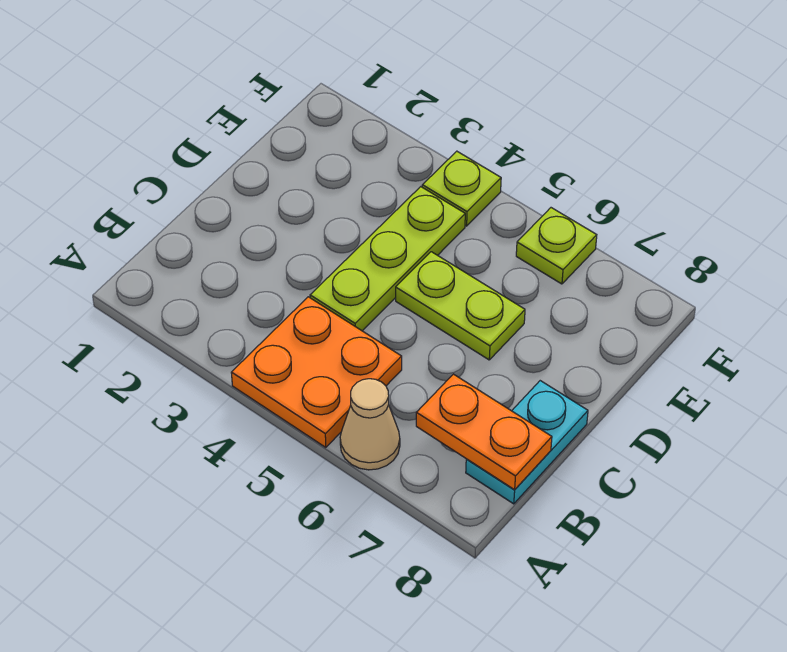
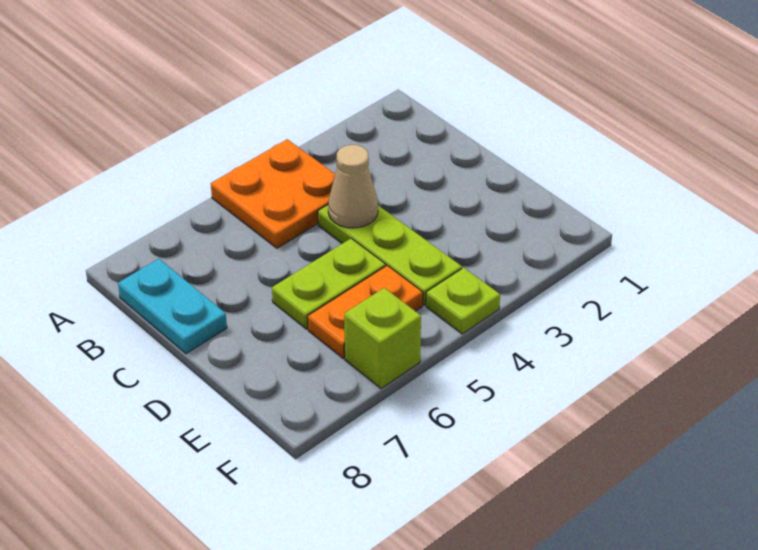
tan 1x1 cone [340,379,400,470] -> tan 1x1 cone moved to [328,145,378,228]
orange 1x2 plate [416,374,552,490] -> orange 1x2 plate moved to [308,265,423,358]
lime 1x1 plate [516,208,597,284] -> lime 1x1 brick [344,288,421,389]

